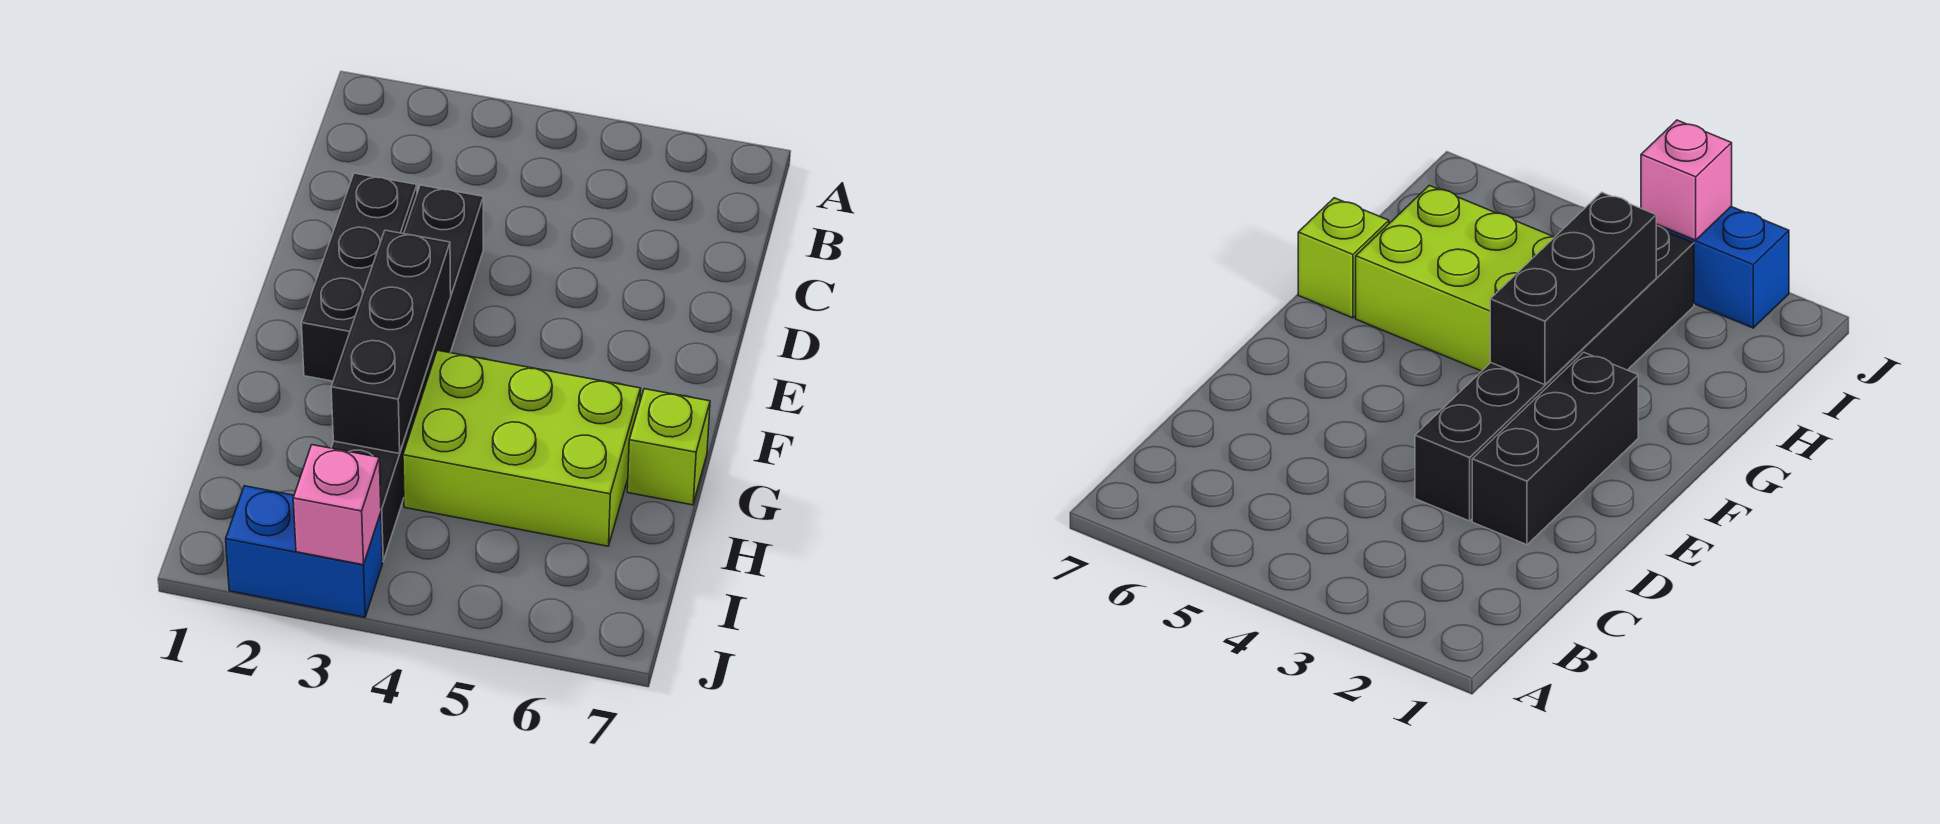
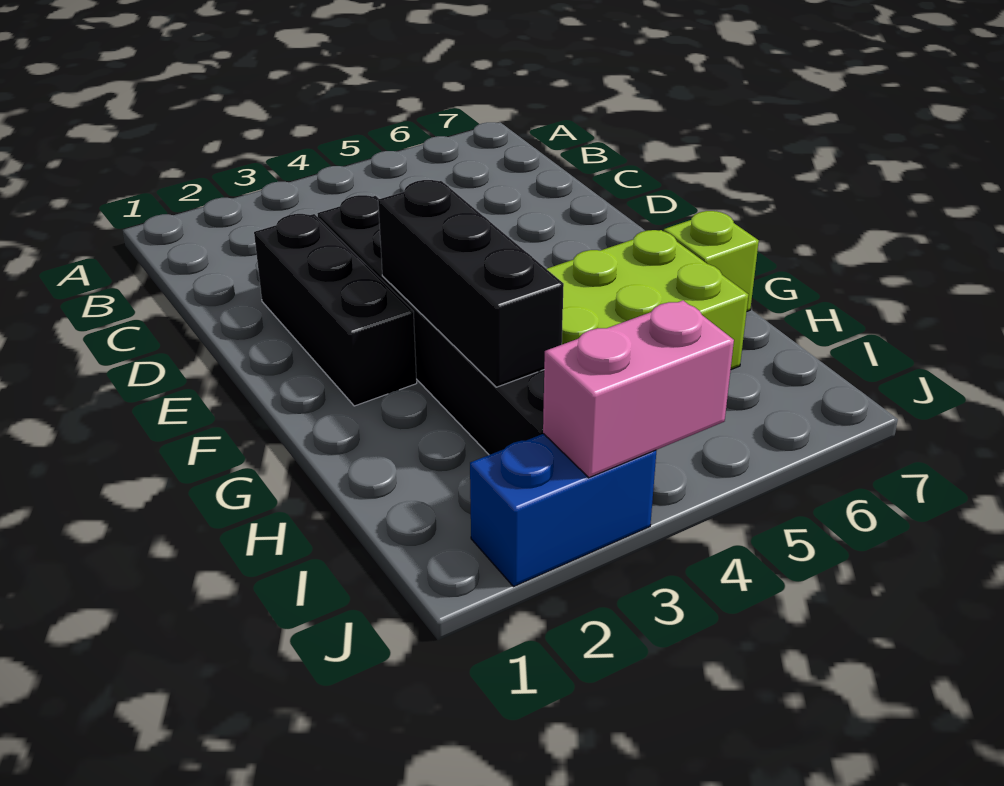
pink 1x1 brick [293,445,381,565] -> pink 1x2 brick [543,301,734,478]

